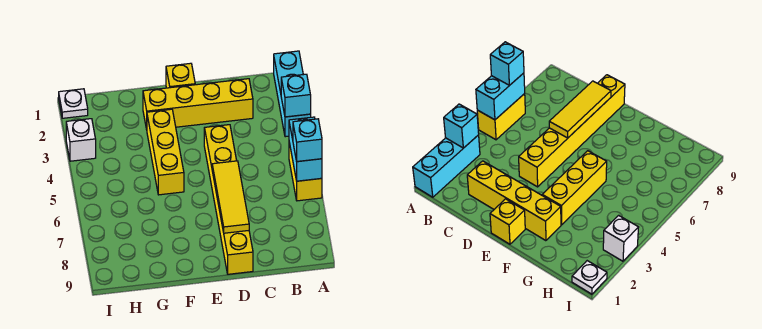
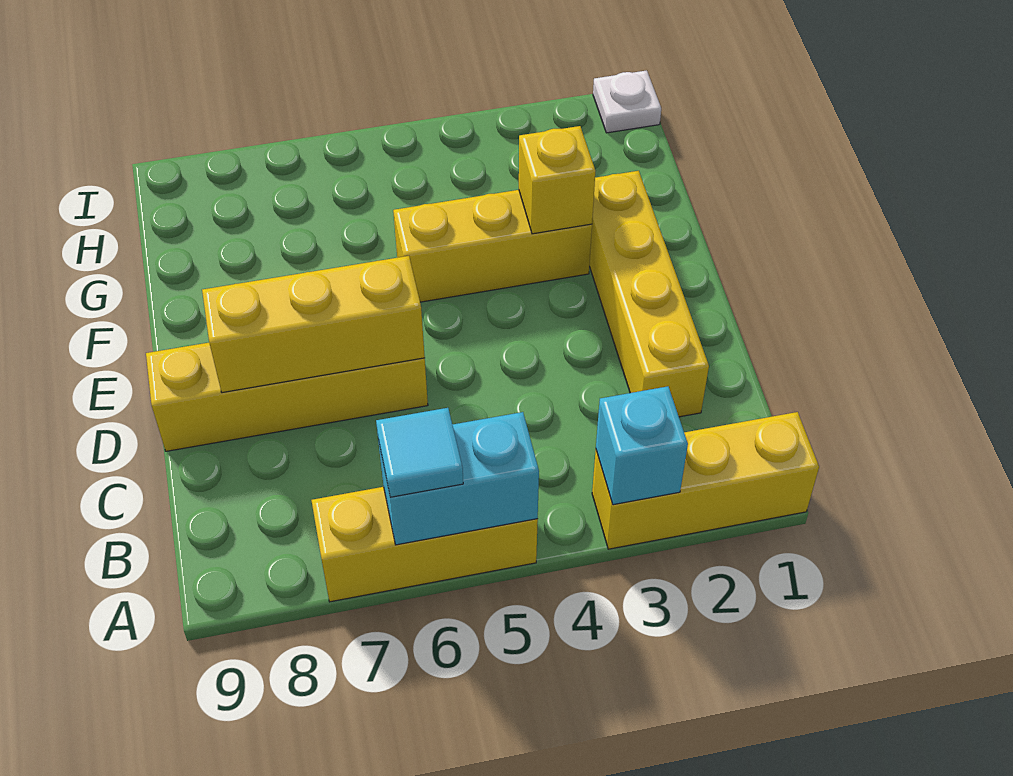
cyan 1x3 brick [274,51,311,137] -> yellow 1x3 brick [592,412,819,549]
yellow 1x2 brick [289,143,322,201] -> yellow 1x3 brick [311,487,538,602]
cyan 1x1 brick [293,119,322,162] -> cyan 1x1 tile [376,408,463,497]
yellow 1x6 brick [204,125,253,274] -> yellow 1x4 brick [146,343,428,451]
yellow 1x3 tile [212,161,249,233] -> yellow 1x3 brick [202,256,425,393]
yellow 1x1 brick [166,63,195,88] -> yellow 1x1 brick moved to [519,126,595,234]
white 1x1 brick [66,119,96,161] -> none

